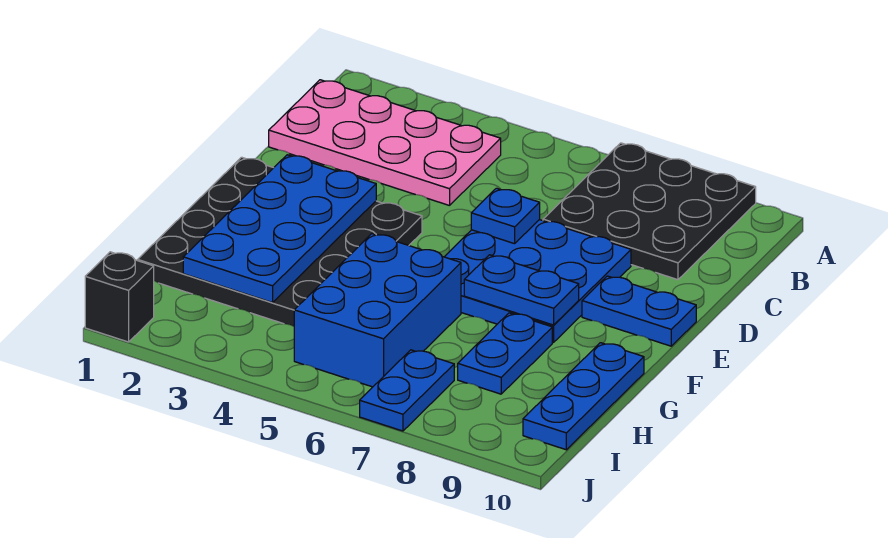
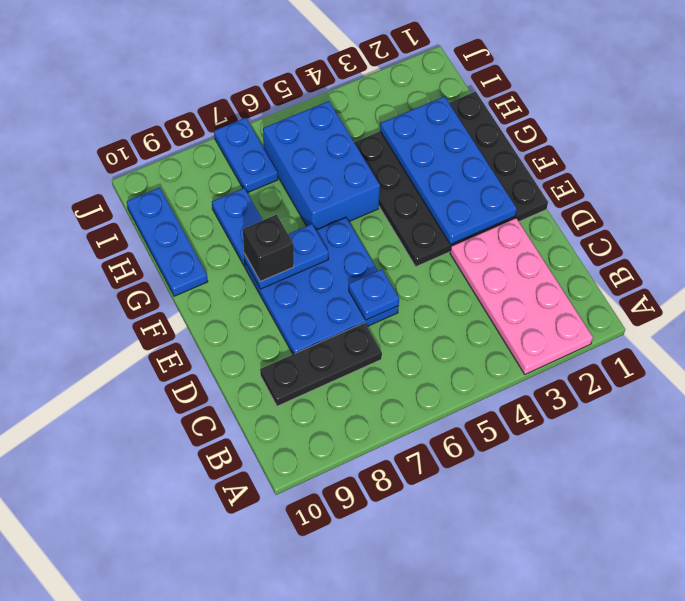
black 3x3 plate [543,143,756,280] -> black 1x3 plate [260,323,382,406]
pink 2x4 plate [269,80,501,206] -> pink 2x4 plate turned to [450,218,593,374]
blue 1x2 plate [582,276,696,346] -> none
black 1x1 brick [85,252,154,342] -> black 1x1 brick moved to [243,215,294,281]

